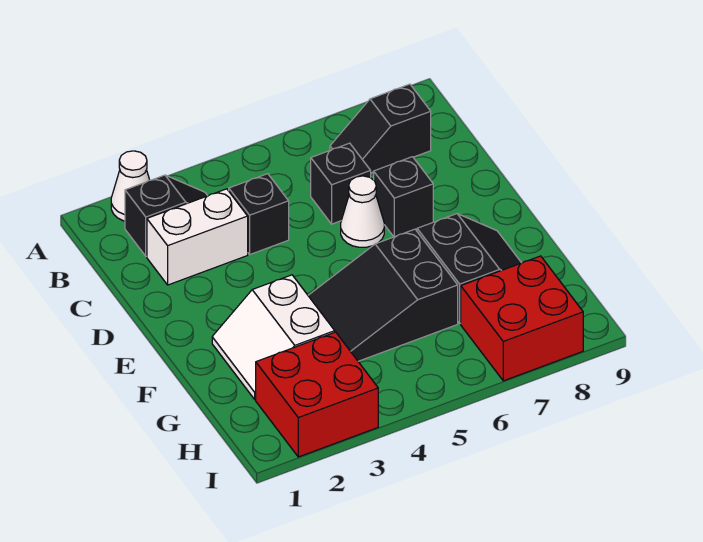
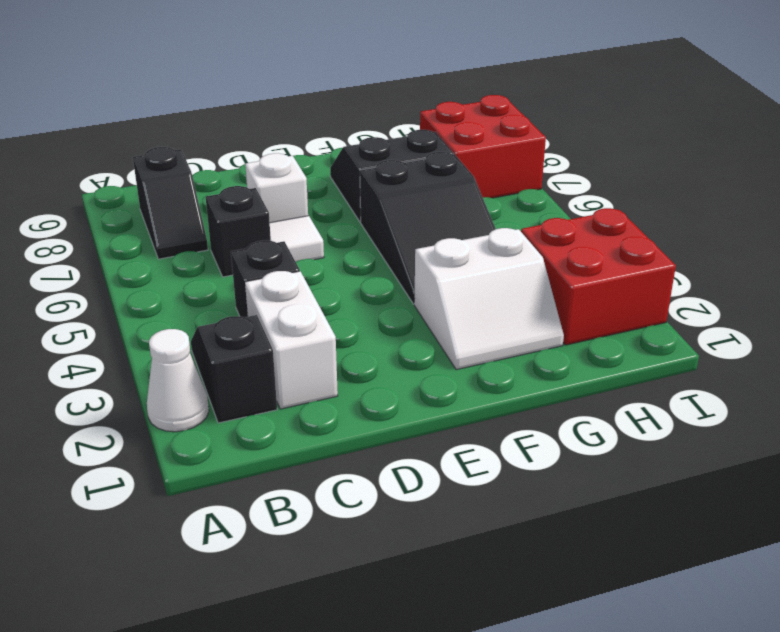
white 1x1 cone [341,176,384,247] -> white 1x1 tile [270,216,324,262]
black 1x1 brick [374,157,433,237] -> white 1x1 brick [245,153,308,223]

